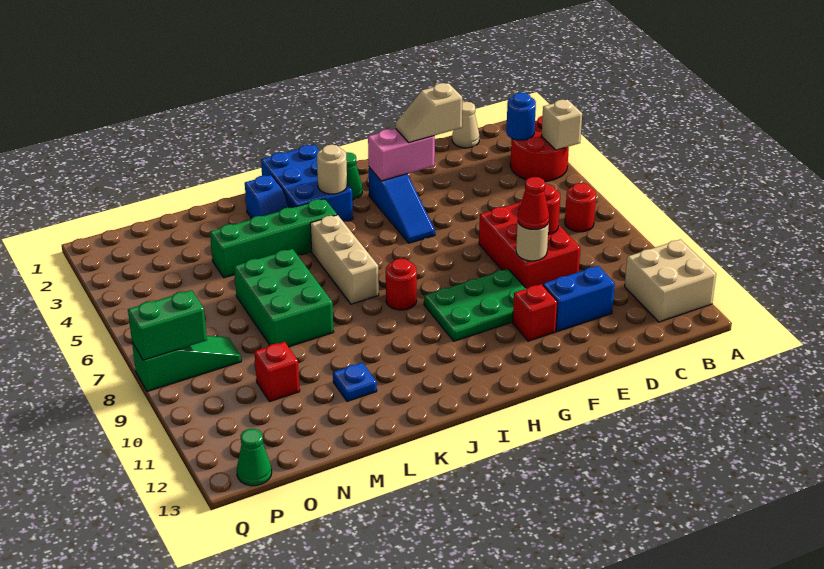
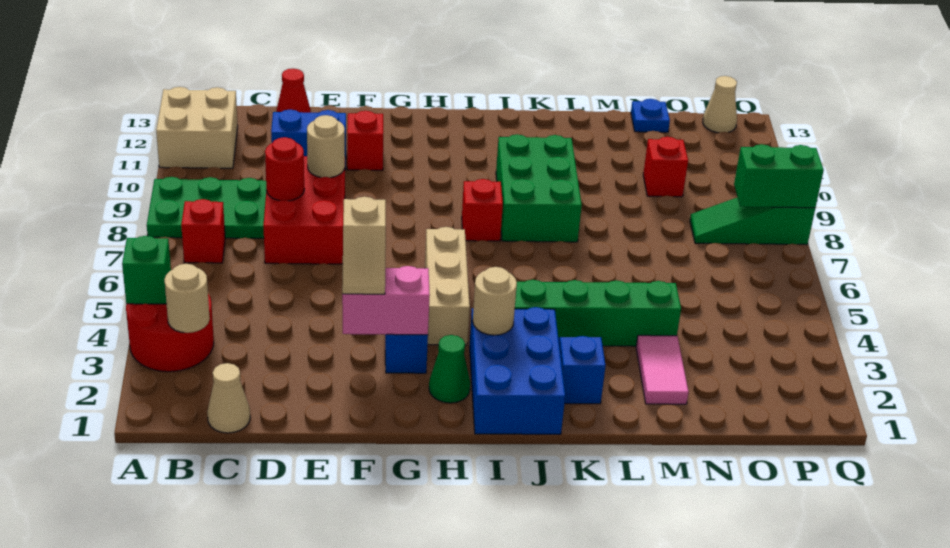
tan 1x1 brick [542,100,582,150] -> green 1x1 brick [122,236,171,304]
blue 1x1 round brick [506,93,536,140] -> tan 1x1 round brick [164,264,210,333]
red 1x1 round brick [565,183,596,232] -> red 1x1 brick [181,199,225,263]
tan 1x2 slope [396,83,462,143] -> tan 1x2 slope turned to [342,197,386,294]
red 1x1 cone [518,177,549,229] -> red 1x1 cone moved to [276,69,311,113]
green 2x3 plate [424,269,526,341] -> green 2x3 plate moved to [147,177,266,238]
red 1x1 round brick [386,259,417,310] -> red 1x1 brick [462,179,503,241]
tan 1x3 brick [310,215,379,304] -> tan 1x3 brick moved to [425,227,470,345]
green 2x3 brick [234,249,334,347] -> green 2x3 brick moved to [496,134,582,242]
blue 1x1 plate [333,363,377,401] -> blue 1x1 plate moved to [631,99,670,132]
none -> pink 1x2 tile [636,335,689,404]
green 1x1 cone [237,429,272,486] -> tan 1x1 cone [703,76,737,133]

